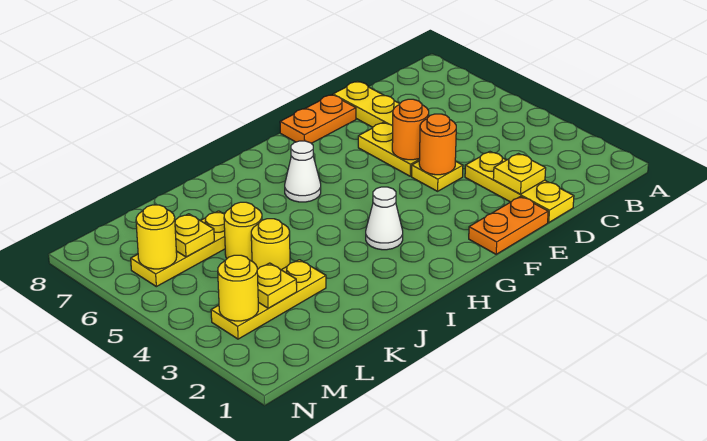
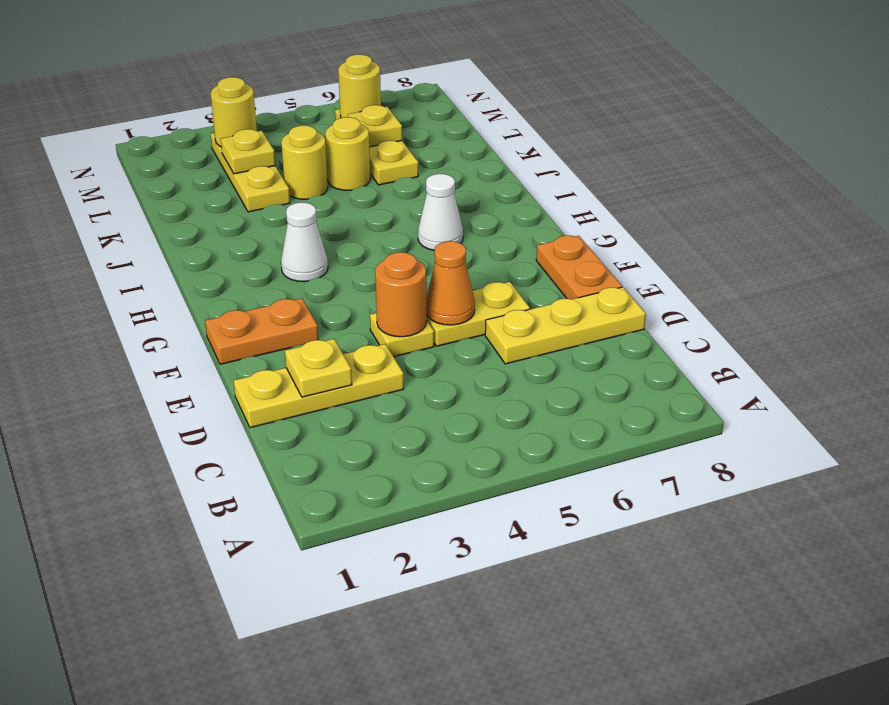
orange 1x2 plate [469,196,548,254] -> orange 1x2 plate turned to [205,298,318,364]
orange 1x1 round brick [392,99,429,160] -> orange 1x1 cone [426,241,475,325]

